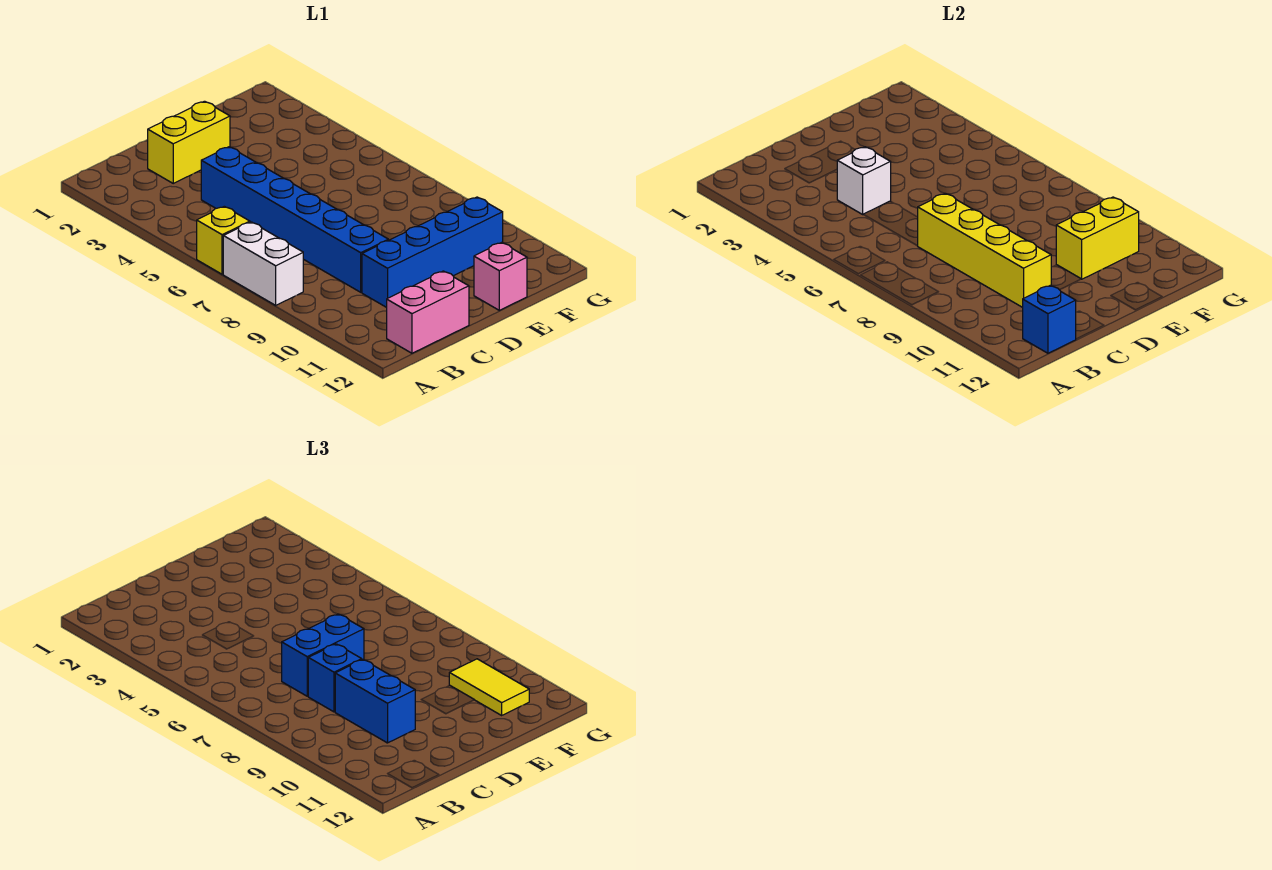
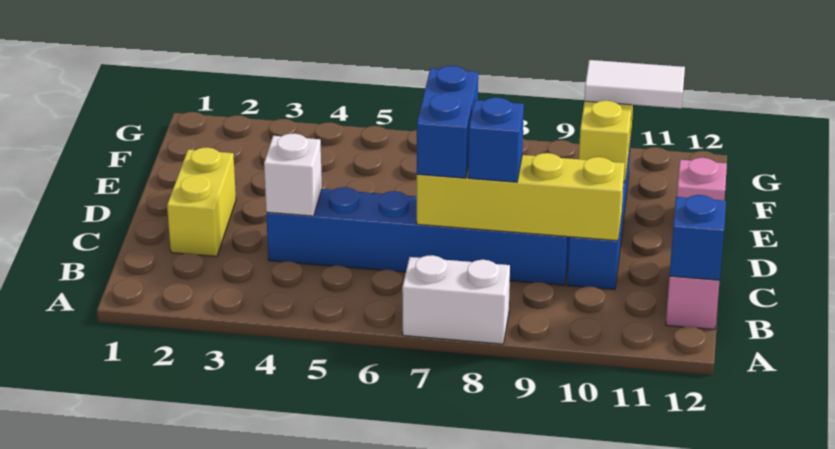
yellow 1x1 brick [197,206,250,274] -> none
blue 1x2 brick [335,660,415,743] -> none
yellow 1x2 tile [449,659,529,715] -> white 1x2 tile [584,60,685,108]

